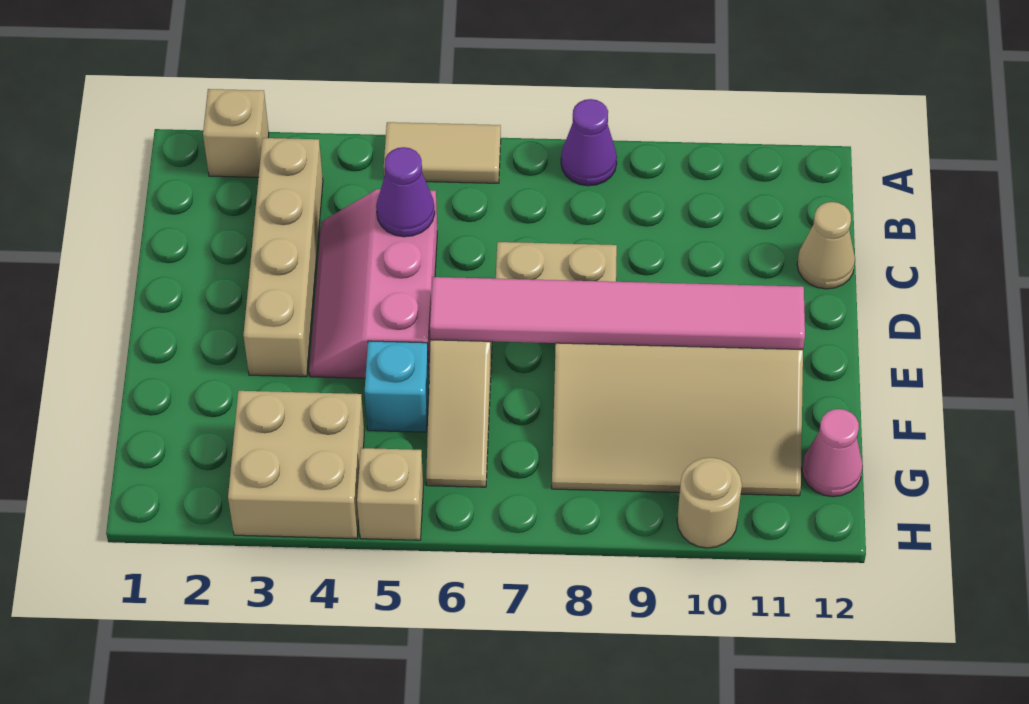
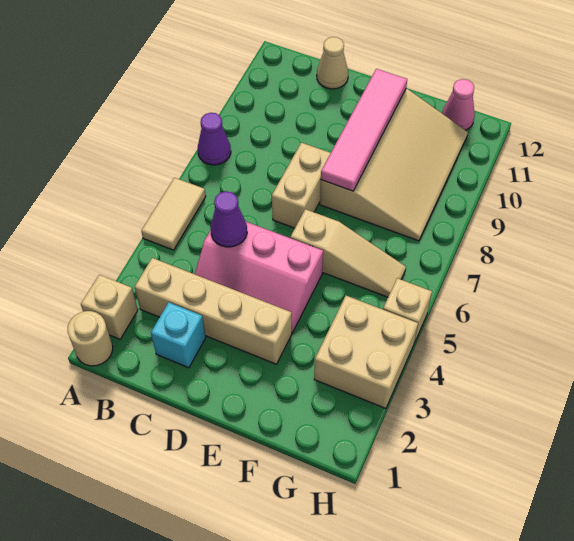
pink 1x6 tile [430,277,805,349] -> pink 1x4 tile [321,69,407,191]
cyan 1x1 brick [365,341,429,432] -> cyan 1x1 brick moved to [151,302,206,368]
tan 1x1 round brick [677,458,742,548] -> tan 1x1 round brick moved to [67,311,113,366]

